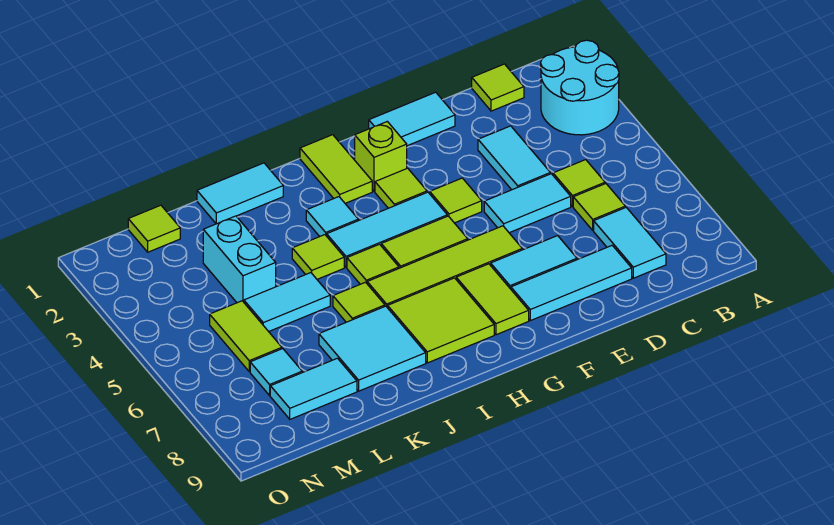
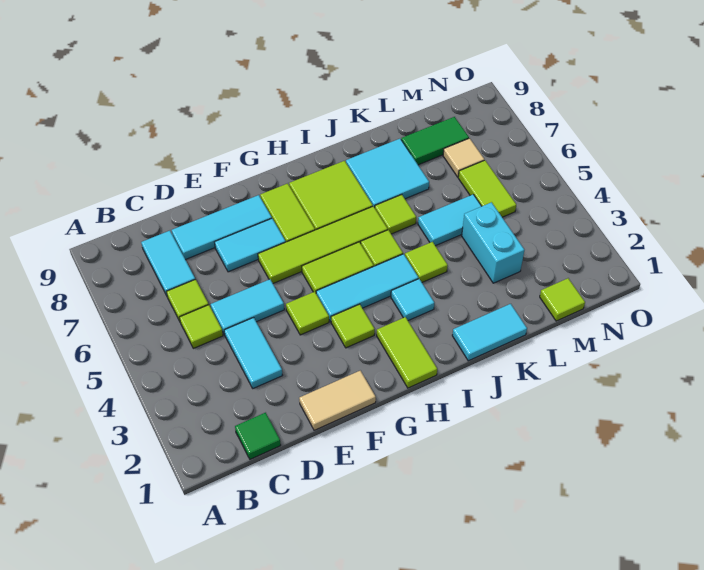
cyan 2x2 round brick [541,40,619,135] -> none
lime 1x1 tile [472,64,524,111] -> green 1x1 tile [235,413,281,459]
cyan 1x2 tile [369,92,455,146] -> tan 1x2 tile [299,371,376,430]
lime 1x1 brick [355,122,407,191] -> none
cyan 1x2 tile [270,358,357,419] -> green 1x2 tile [401,117,469,165]
cyan 1x1 tile [250,349,302,395] -> tan 1x1 tile [443,138,484,177]

